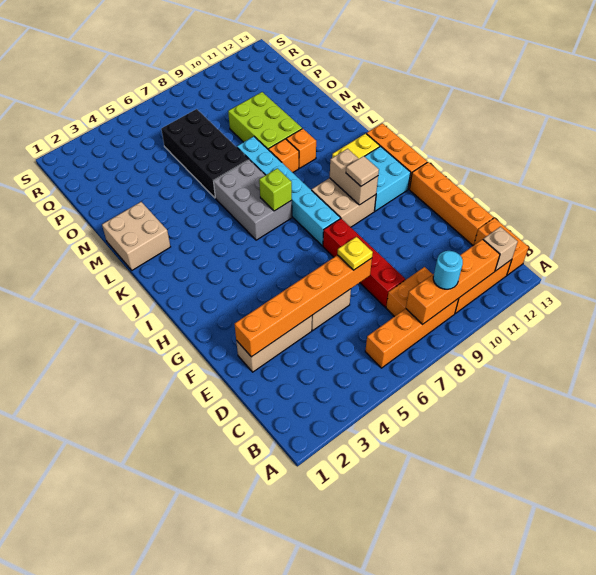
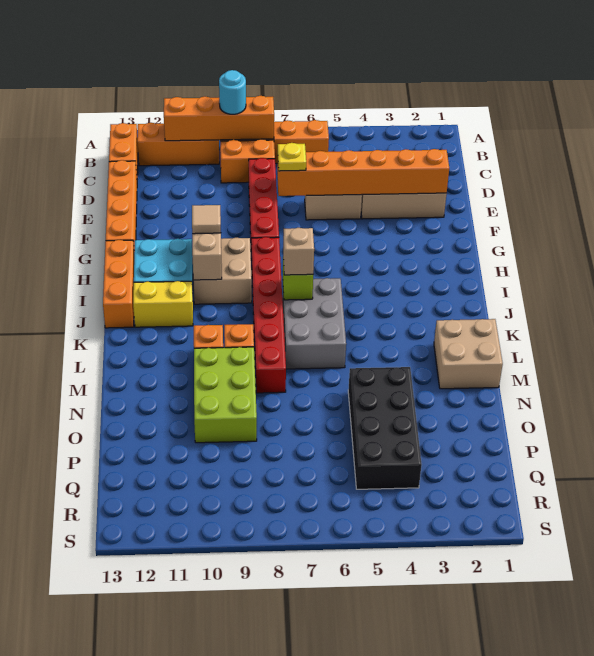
tan 1x1 brick [483,227,518,271] -> tan 1x1 brick moved to [283,228,314,275]
cyan 1x6 brick [237,137,340,246] -> red 1x6 brick [251,237,286,393]
black 2x4 brick [161,109,249,198] -> black 2x4 brick moved to [348,367,422,489]

